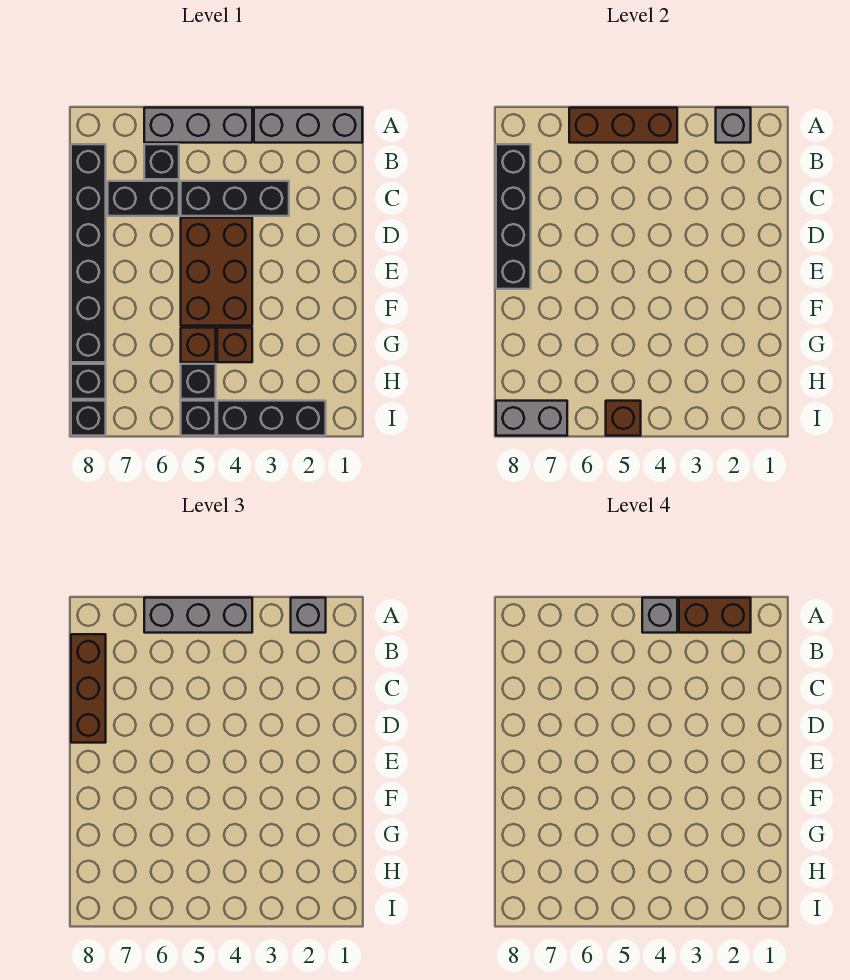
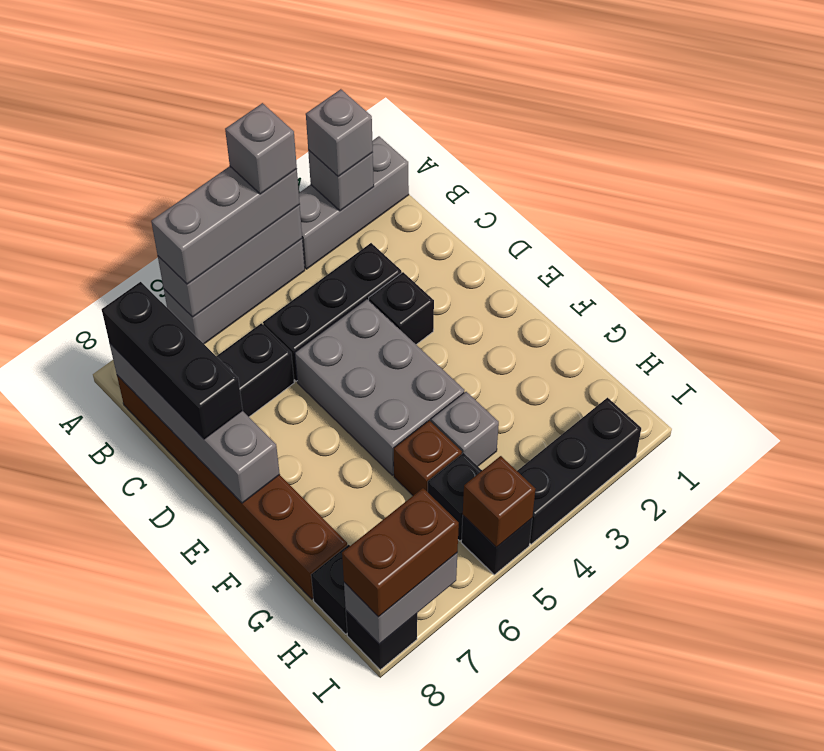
brown 1x2 brick [679,598,751,633] -> brown 1x2 brick moved to [342,488,459,617]
brown 1x3 brick [569,108,677,143] -> grey 1x3 brick [158,205,302,317]
black 1x1 brick [144,144,179,179] -> black 1x1 brick moved to [369,272,434,344]
black 1x6 brick [71,144,106,362] -> brown 1x6 brick [117,375,347,599]
black 1x4 brick [496,144,531,289] -> grey 1x4 brick [109,343,280,503]
brown 1x3 brick [71,634,106,743] -> black 1x3 brick [102,282,243,439]
brown 2x3 brick [181,218,252,326] -> grey 2x3 brick [295,299,464,475]
brown 1x1 brick [217,328,252,362] -> grey 1x1 brick [431,392,499,466]

